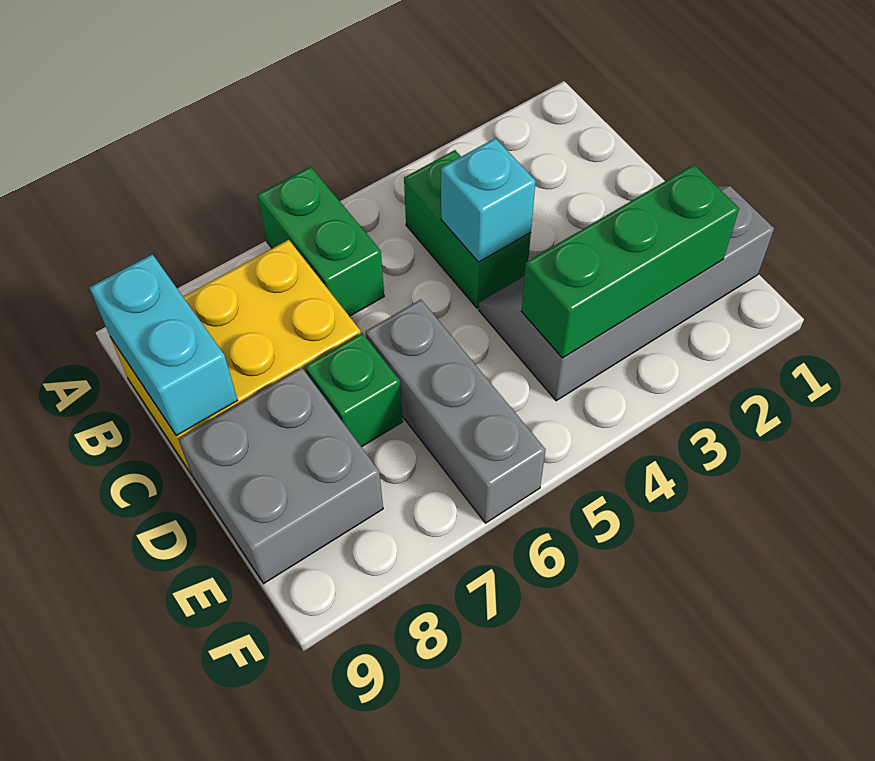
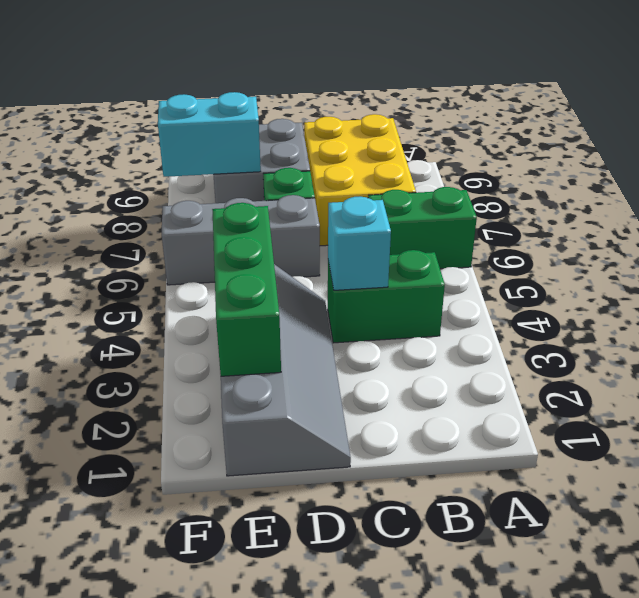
cyan 1x2 brick [89,254,238,436] -> cyan 1x2 brick moved to [158,92,261,177]

